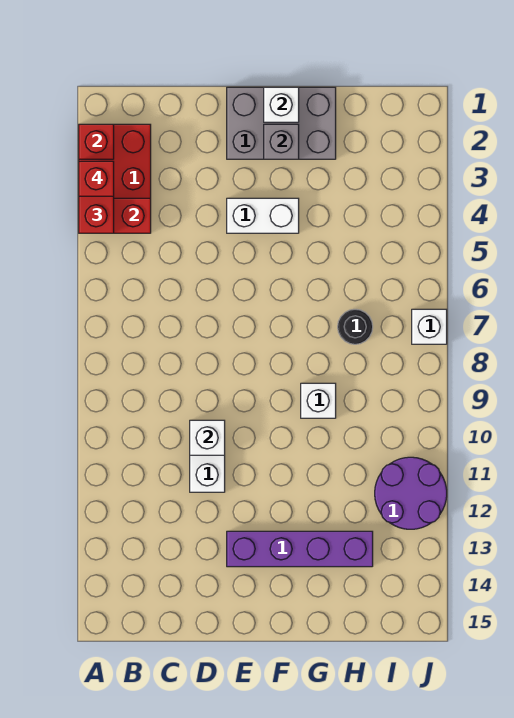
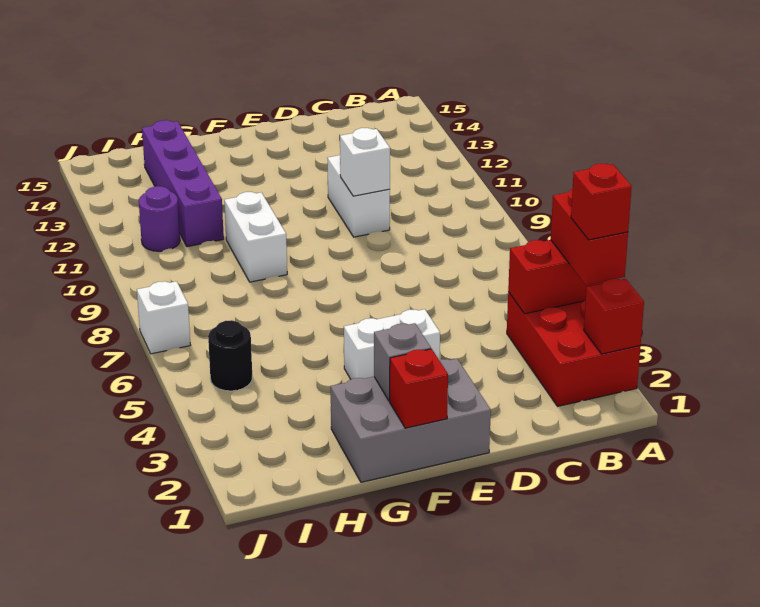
purple 1x4 brick [227,531,373,567] -> purple 1x4 brick turned to [142,120,224,247]
white 1x1 brick [264,87,299,122] -> red 1x1 brick [390,349,448,428]
white 1x1 brick [301,383,336,418] -> white 1x2 brick [224,192,287,282]
black 1x1 round brick [338,309,373,344] -> black 1x1 round brick moved to [208,320,252,391]
purple 2x2 round brick [375,457,447,529] -> purple 1x1 round brick [139,186,180,251]

